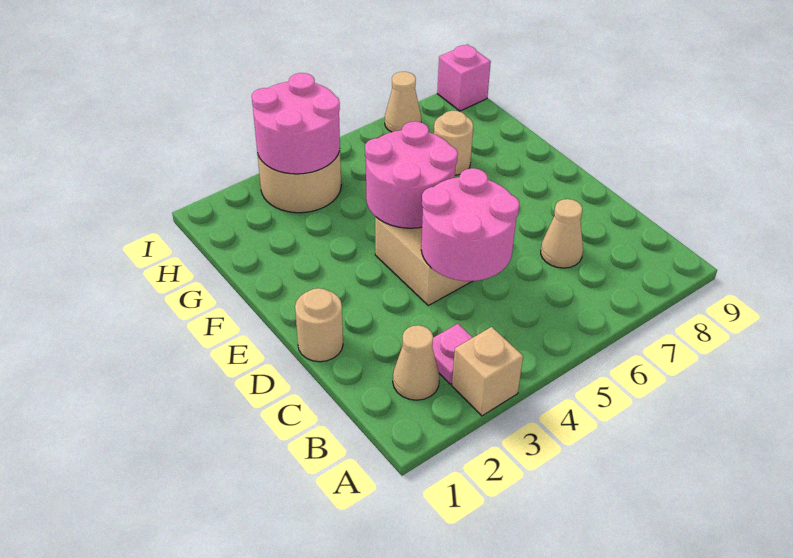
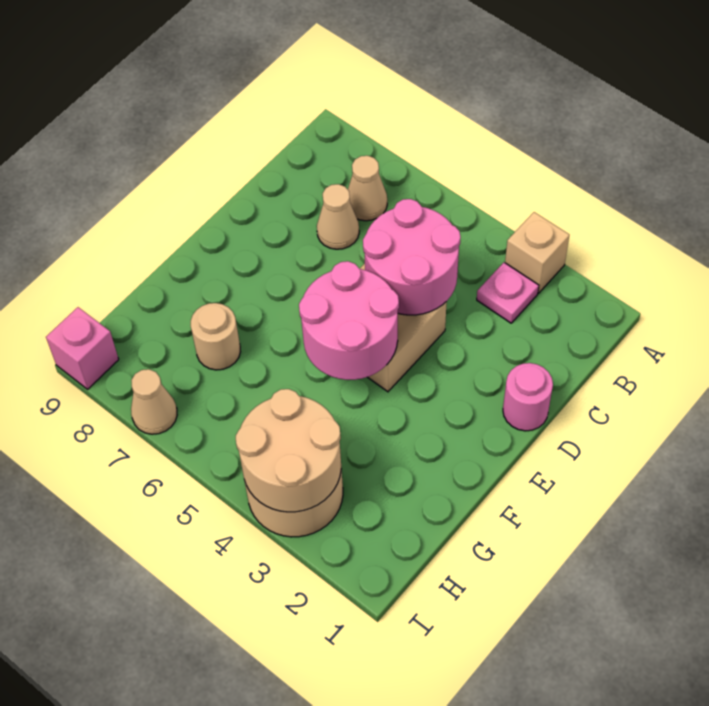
tan 1x1 cone [393,325,440,400] -> tan 1x1 cone moved to [348,156,387,221]
tan 1x1 round brick [295,288,343,362] -> pink 1x1 round brick [503,363,553,431]
pink 2x2 round brick [252,73,340,174] -> tan 2x2 round brick [236,389,341,512]

